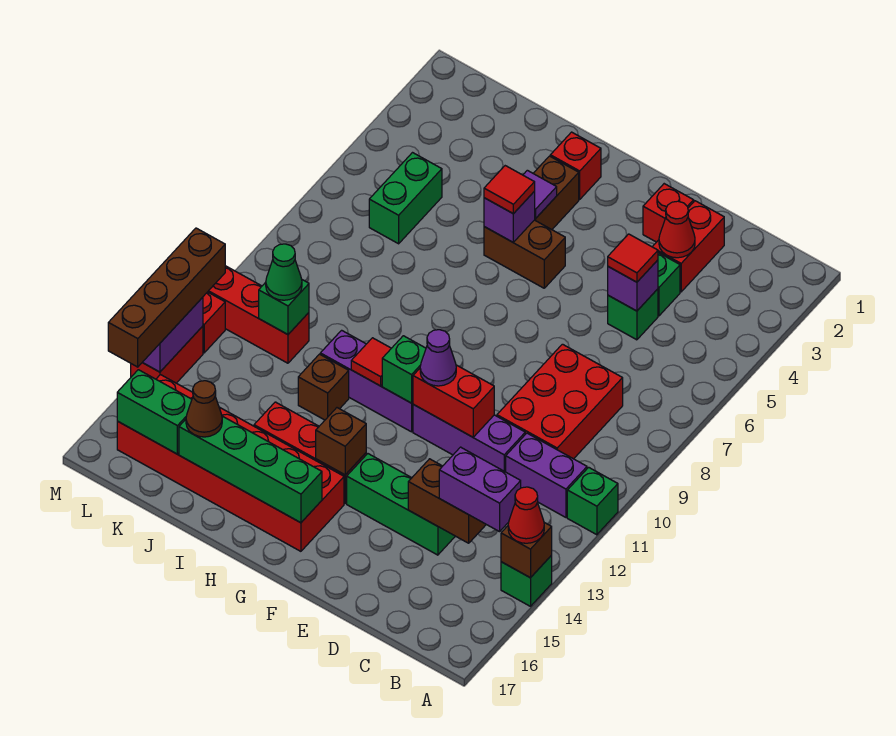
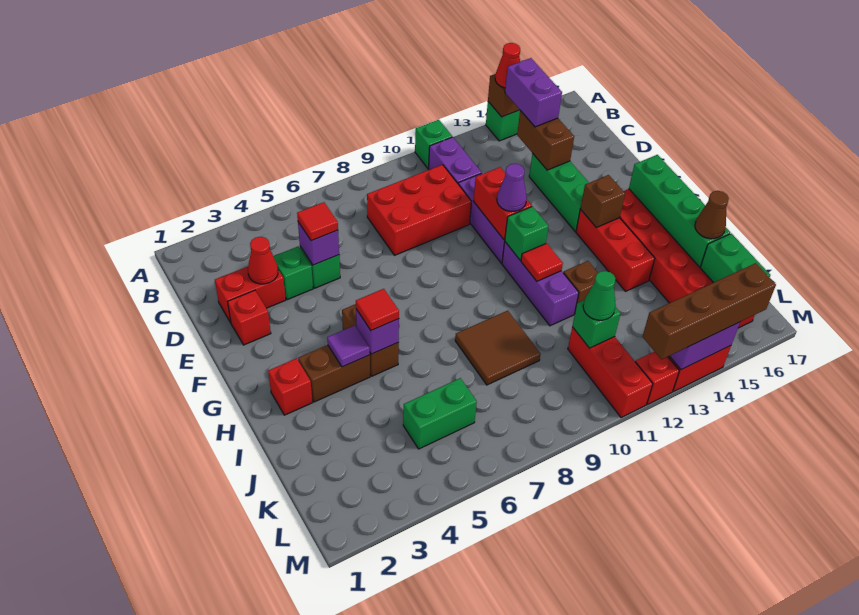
none -> brown 2x2 tile [455,311,540,385]

